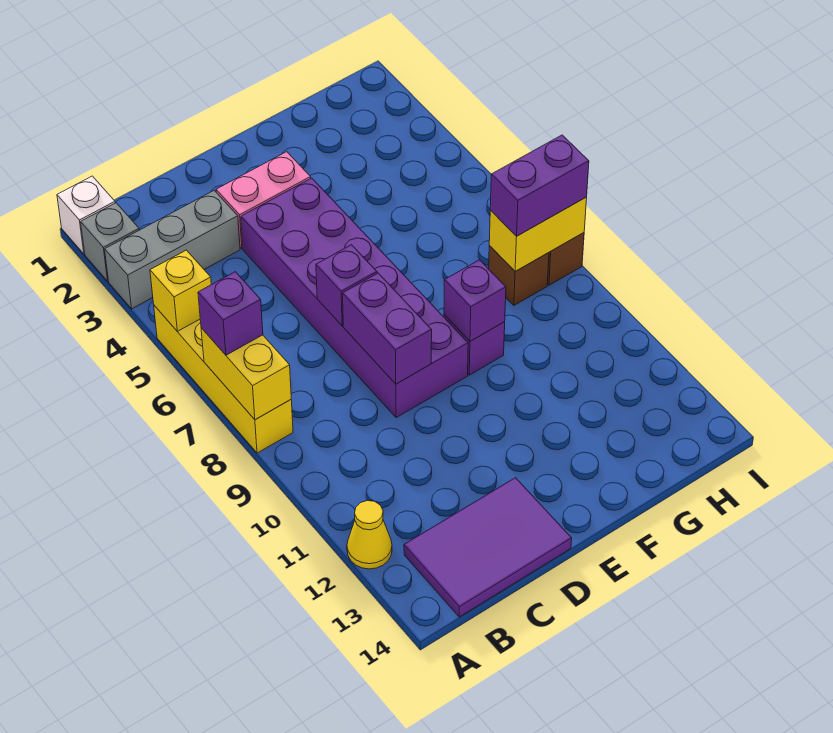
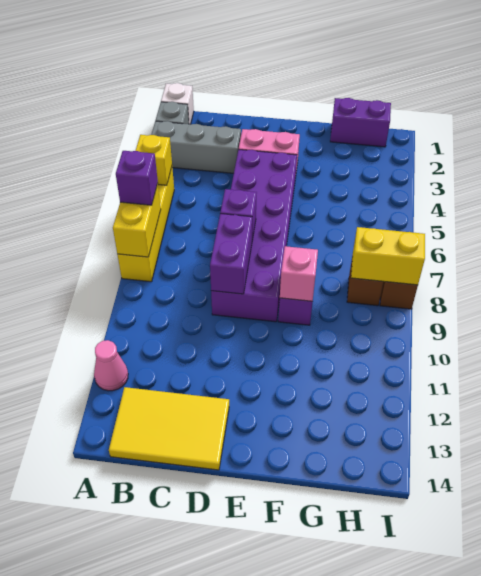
yellow 1x1 cone [347,500,392,569] -> pink 1x1 cone [94,340,128,391]
purple 2x3 tile [404,478,572,617] -> yellow 2x3 tile [109,387,229,470]
purple 1x1 brick [444,260,506,341] -> pink 1x1 brick [280,246,318,301]
purple 1x2 brick [490,135,589,236] -> purple 1x2 brick moved to [330,98,391,147]

